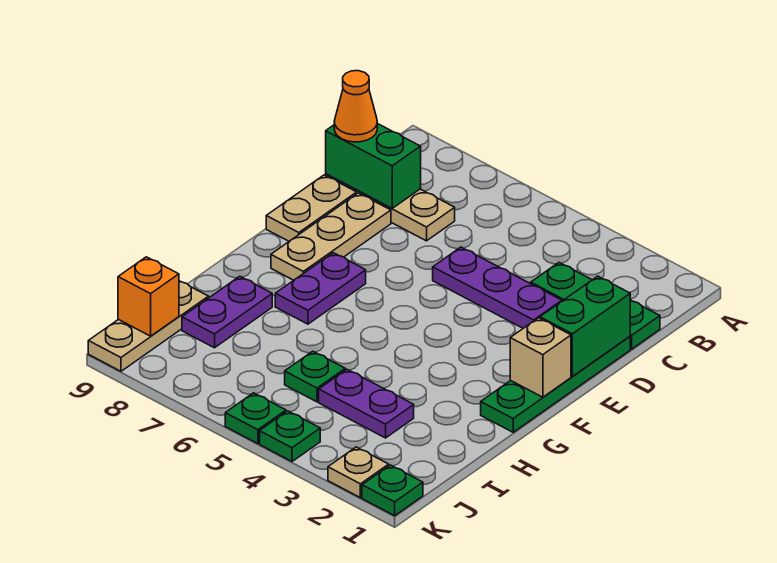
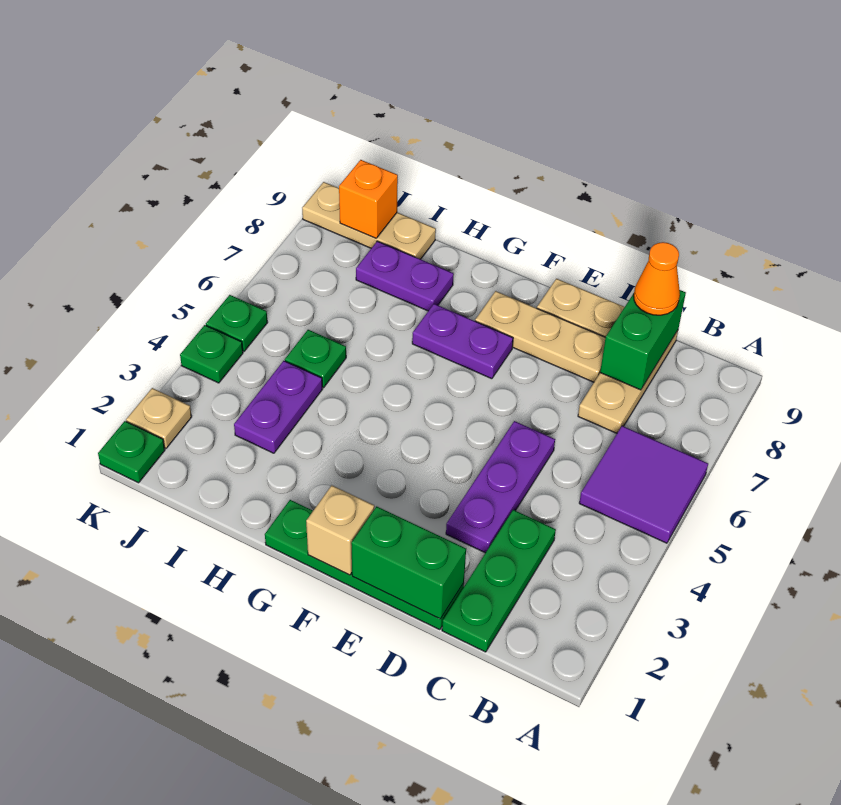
none -> purple 2x2 tile [579,426,708,543]

